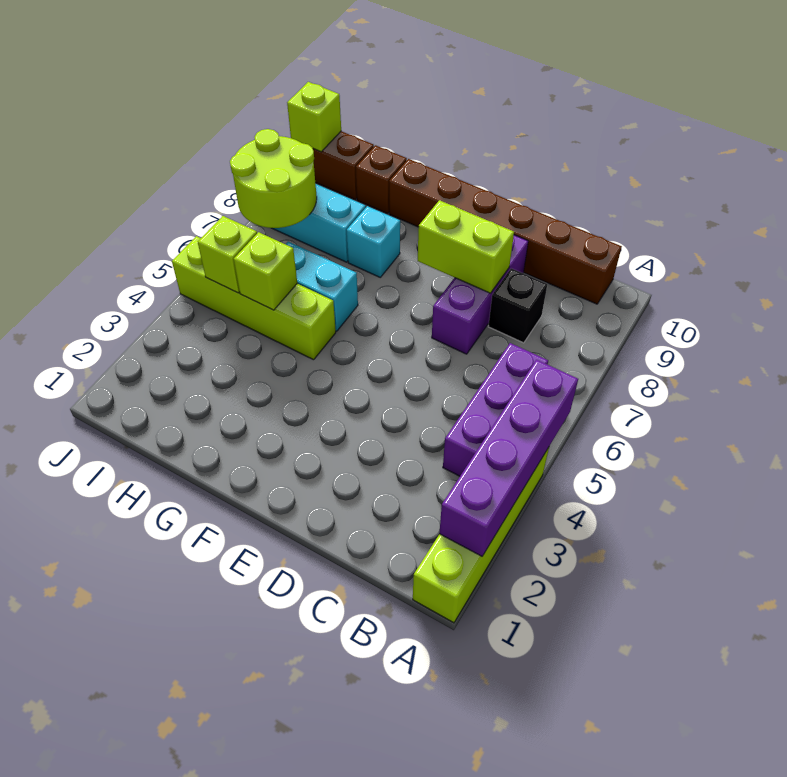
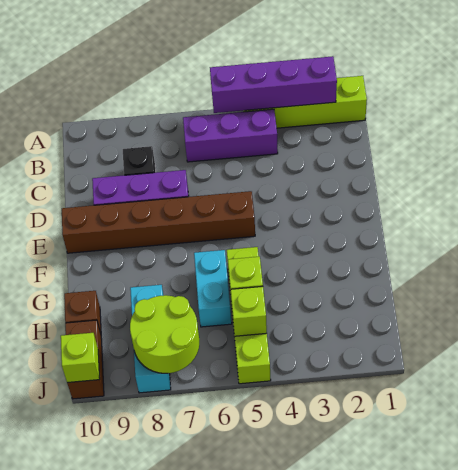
brown 1x6 brick [389,159,622,304] -> brown 1x6 brick turned to [62,191,255,253]
lime 1x2 brick [418,200,514,293] -> none
cyan 1x1 brick [347,206,400,277] -> none

